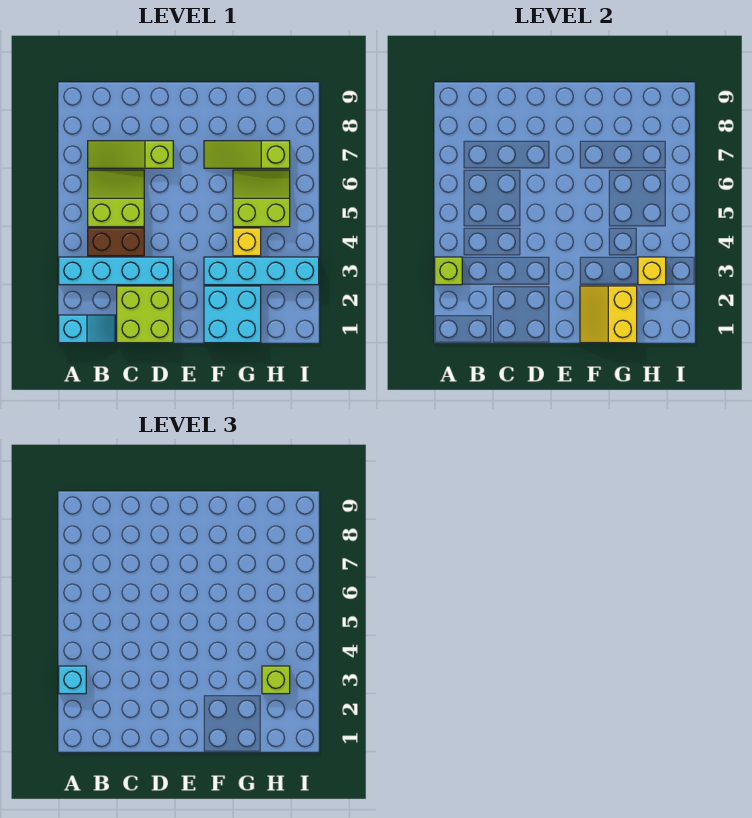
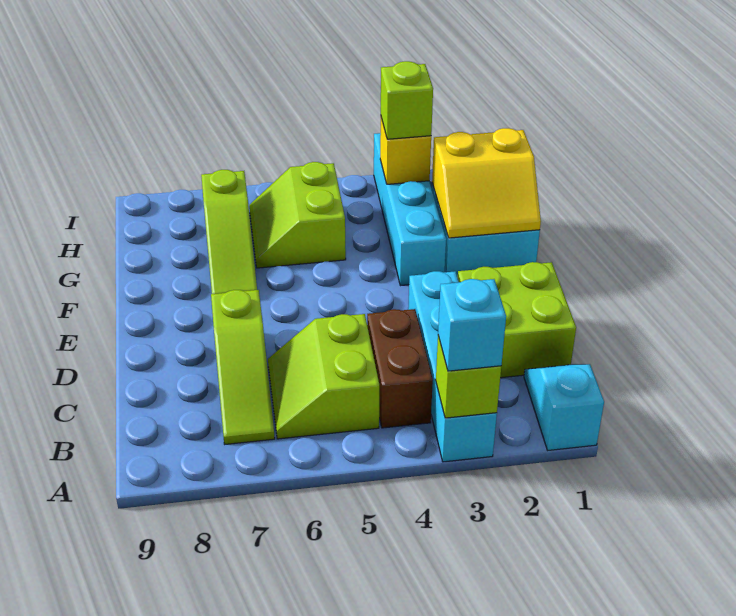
yellow 1x1 brick [233,228,261,256] -> none

